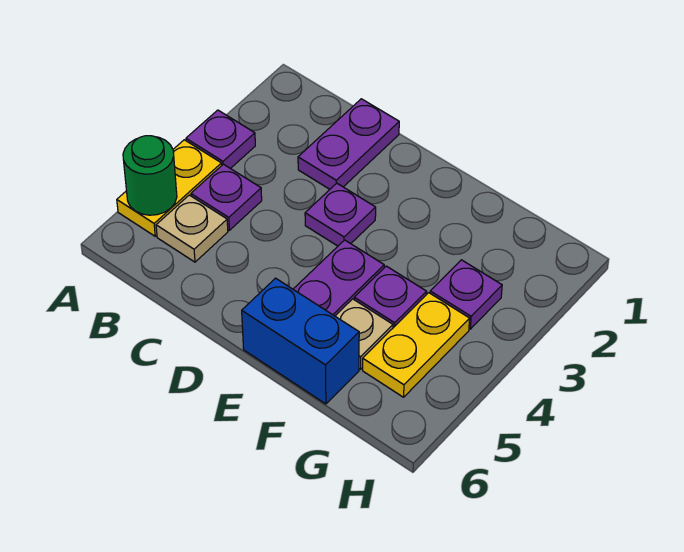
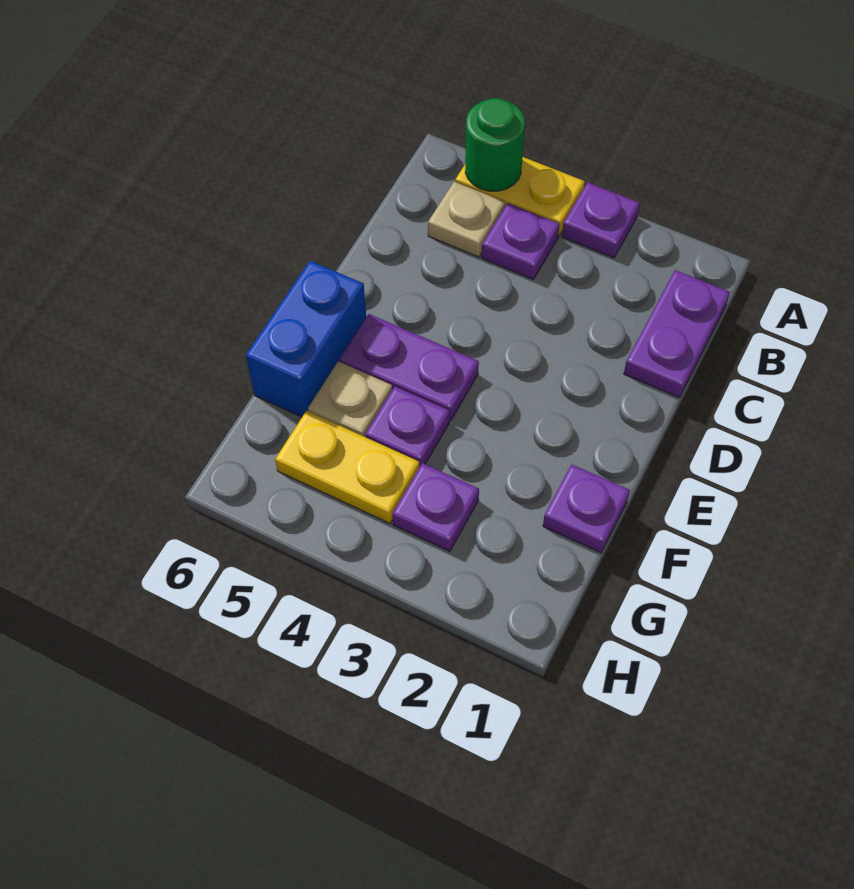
purple 1x2 plate [298,99,399,189] -> purple 1x2 plate turned to [624,270,730,398]
purple 1x1 plate [305,183,376,246] -> purple 1x1 plate moved to [543,464,630,553]

